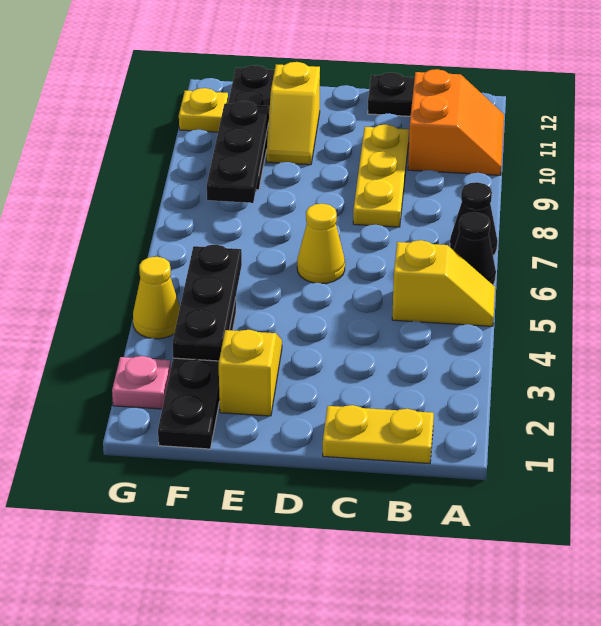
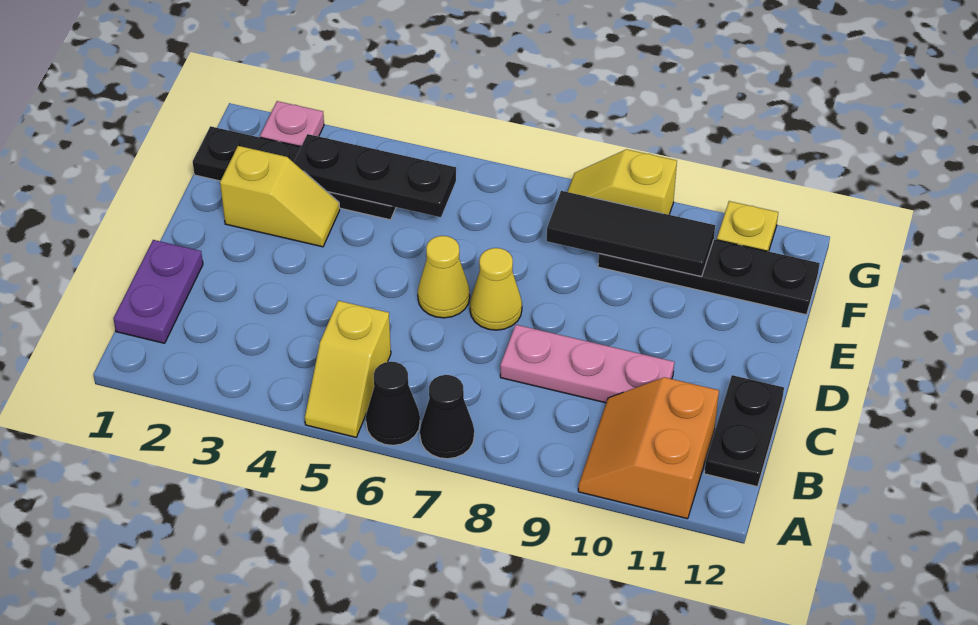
orange 2x2 slope [408,69,504,175] -> orange 2x2 slope turned to [578,377,719,519]
yellow 1x2 plate [323,405,434,464] -> purple 1x2 plate [113,240,203,343]
yellow 1x3 plate [353,124,409,227] -> pink 1x3 plate [500,325,674,403]
yellow 1x2 slope [266,62,320,165] -> yellow 1x2 slope moved to [568,149,677,215]
black 1x3 plate [207,101,269,203] -> black 1x3 tile [547,191,715,277]
yellow 1x1 cone [133,257,180,339] -> yellow 1x1 cone moved to [470,248,522,330]

